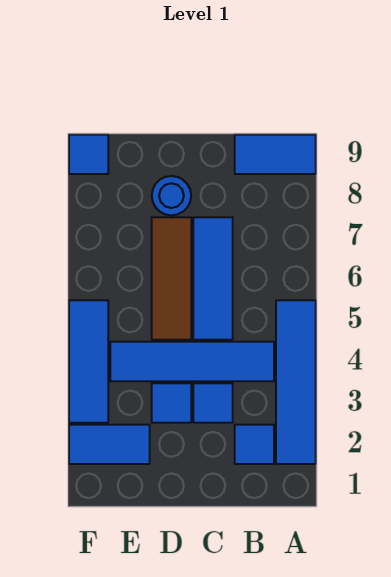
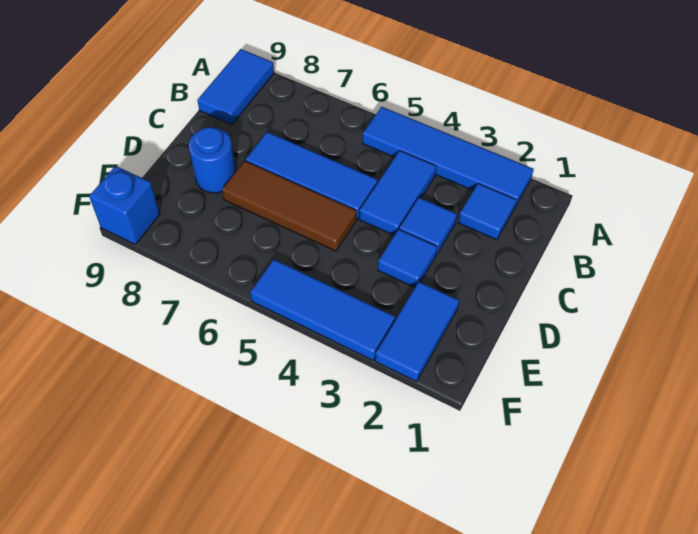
blue 1x4 tile [110,342,274,381] -> blue 1x2 tile [359,151,436,235]
blue 1x1 tile [69,135,108,174] -> blue 1x1 brick [89,166,160,244]

